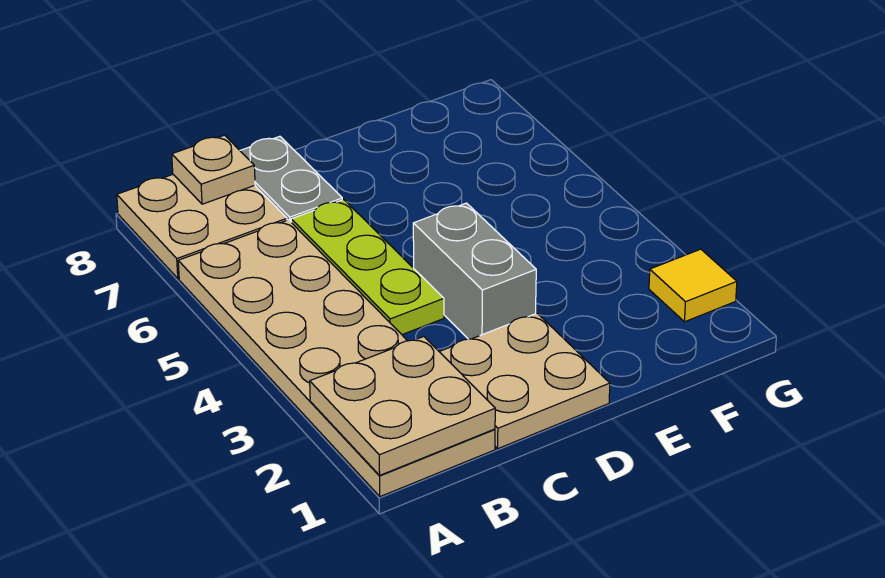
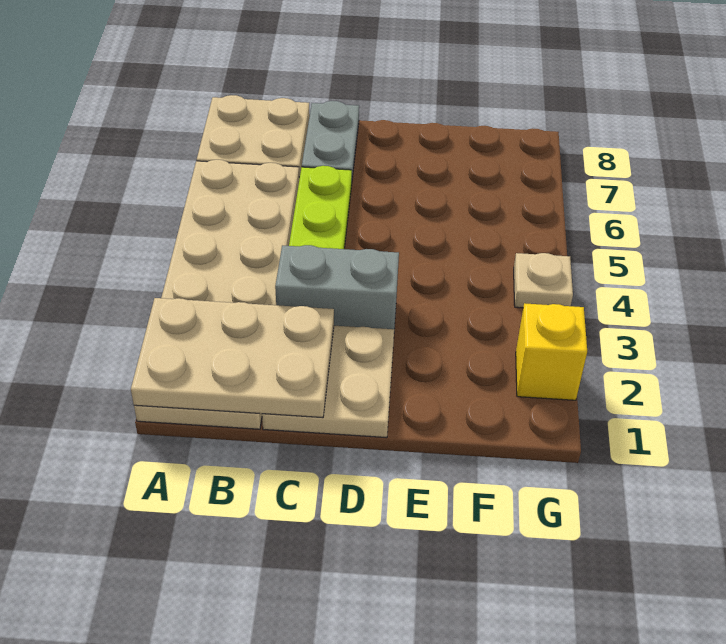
tan 2x2 plate [310,337,495,475] -> tan 2x3 plate [131,298,334,418]
tan 1x1 plate [172,135,255,204] -> tan 1x1 plate moved to [514,253,573,308]
grey 1x2 brick [413,203,536,339] -> grey 1x2 brick turned to [275,245,399,329]
yellow 1x1 tile [649,249,737,322] -> yellow 1x1 brick [516,303,587,400]

